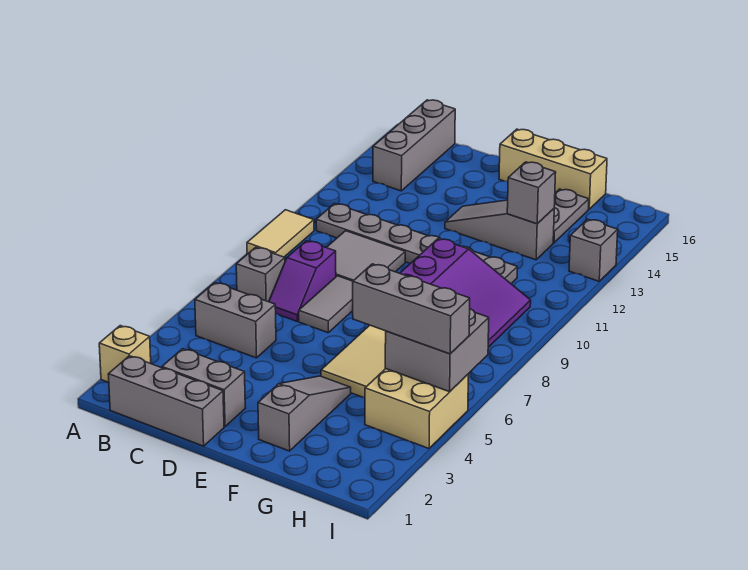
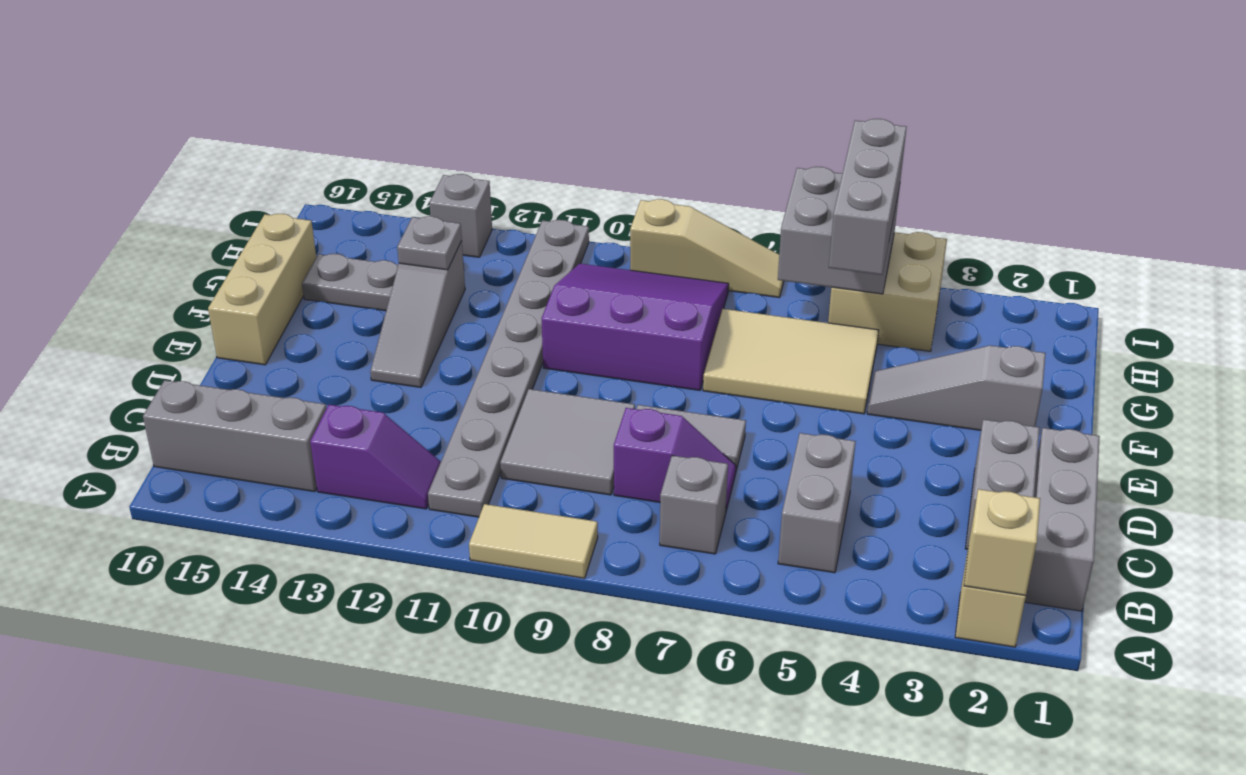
none -> tan 1x1 brick [964,489,1040,596]
grey 1x6 plate [316,204,517,283] -> grey 1x8 plate [428,220,589,517]
none -> purple 1x2 slope [310,405,441,509]
grey 1x1 brick [507,162,556,224] -> grey 1x1 plate [397,216,462,270]
none -> tan 1x3 slope [630,199,784,298]

